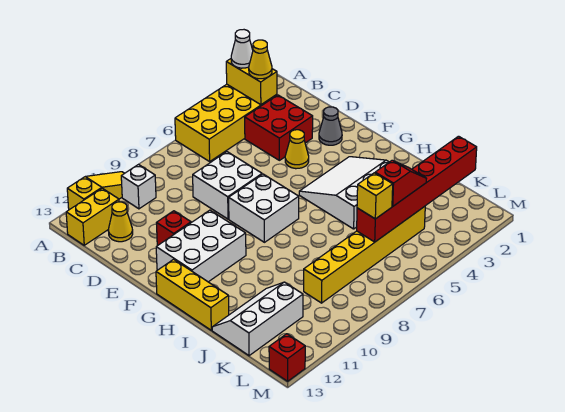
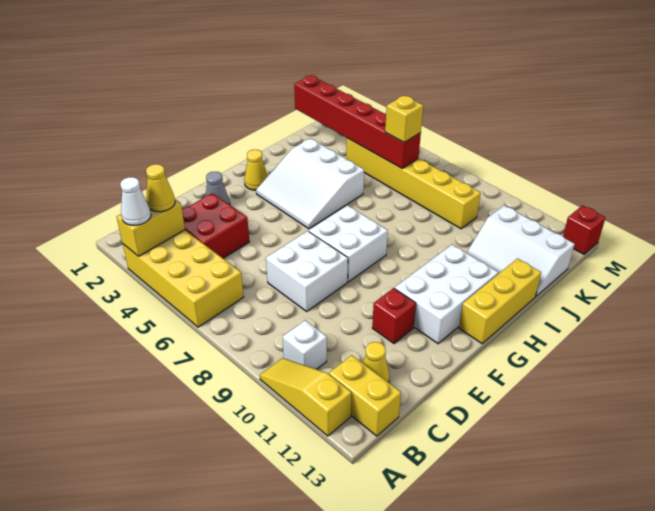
yellow 1x1 cone [285,130,309,169] -> yellow 1x1 cone moved to [244,150,268,190]
white 2x3 brick [156,210,246,282] -> white 2x3 brick turned to [395,245,498,344]
red 1x2 slope [375,160,427,206] -> none

